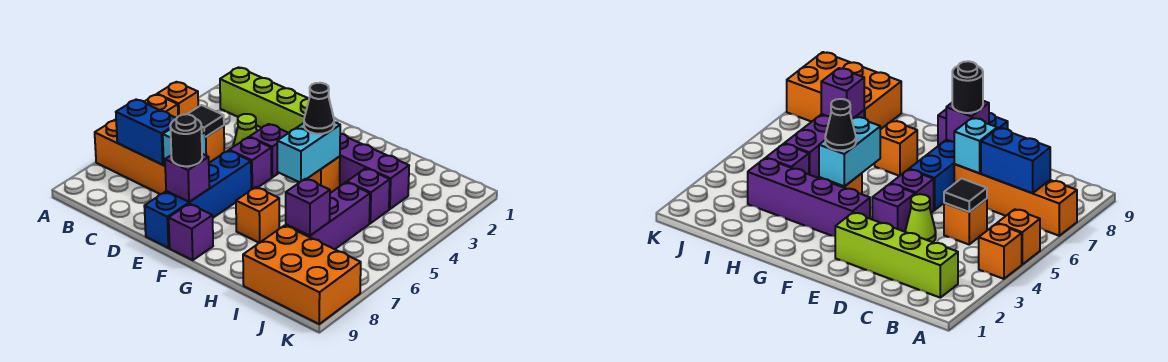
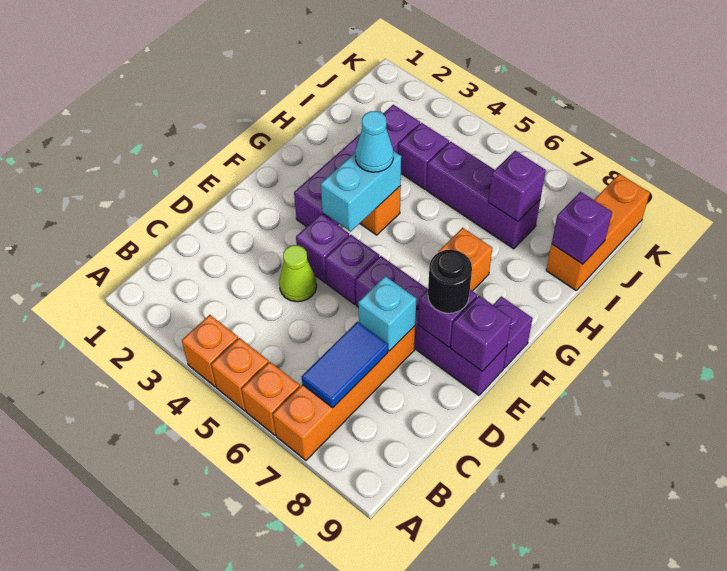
lime 1x4 brick [220,67,309,133] -> none
blue 1x2 brick [116,99,176,165] -> blue 1x2 tile [302,322,388,408]
orange 1x1 brick [206,126,224,163] -> orange 1x1 brick moved to [242,362,300,435]
black 1x1 tile [188,105,224,137] -> none
blue 1x4 brick [144,150,251,248] -> purple 1x4 brick [355,256,507,396]
none -> purple 1x1 brick [451,296,512,371]
cyan 1x2 brick [277,122,340,182] -> cyan 1x2 brick turned to [321,151,401,232]
black 1x1 cone [304,83,334,134] -> cyan 1x1 cone [355,111,393,172]
orange 2x3 brick [243,225,361,324] -> orange 1x3 brick [546,174,650,290]
none -> purple 1x1 brick [552,192,612,264]

